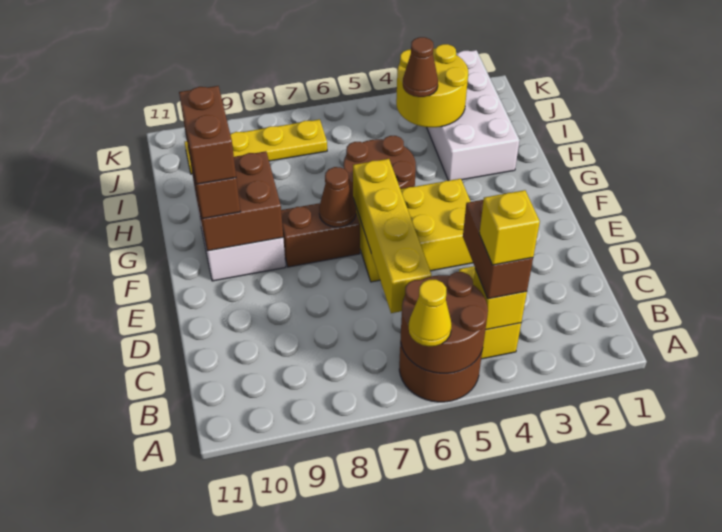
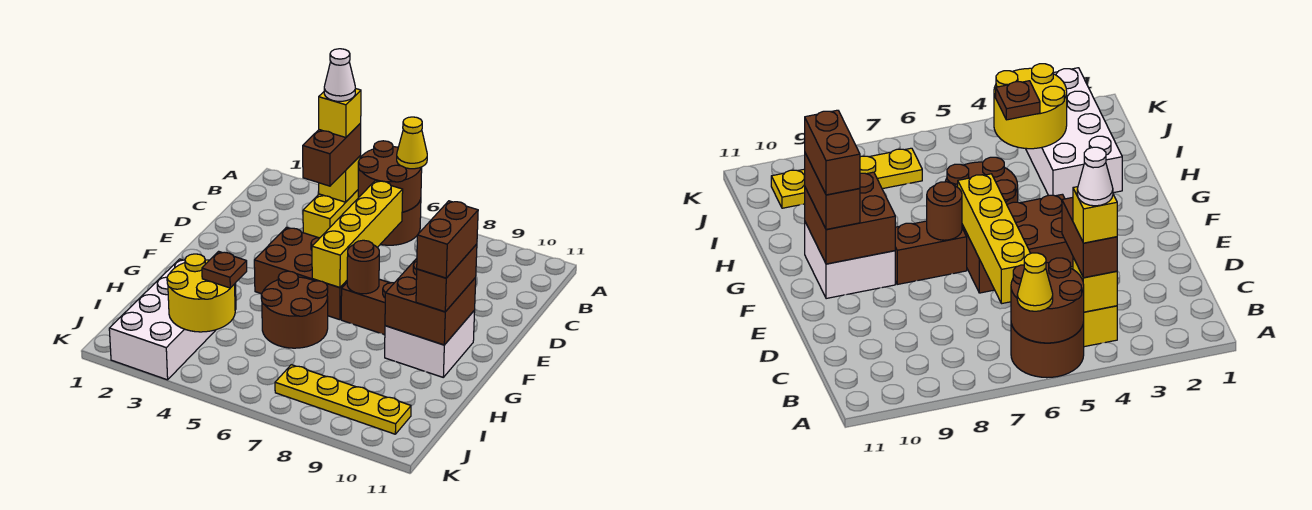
none -> white 1x1 cone [324,49,355,101]
yellow 2x3 brick [356,179,473,282] -> brown 2x3 brick [254,227,347,320]
brown 1x1 cone [319,167,356,227] -> brown 1x1 round brick [347,240,379,294]
brown 1x1 cone [403,37,438,97] -> brown 1x1 plate [202,251,247,288]

